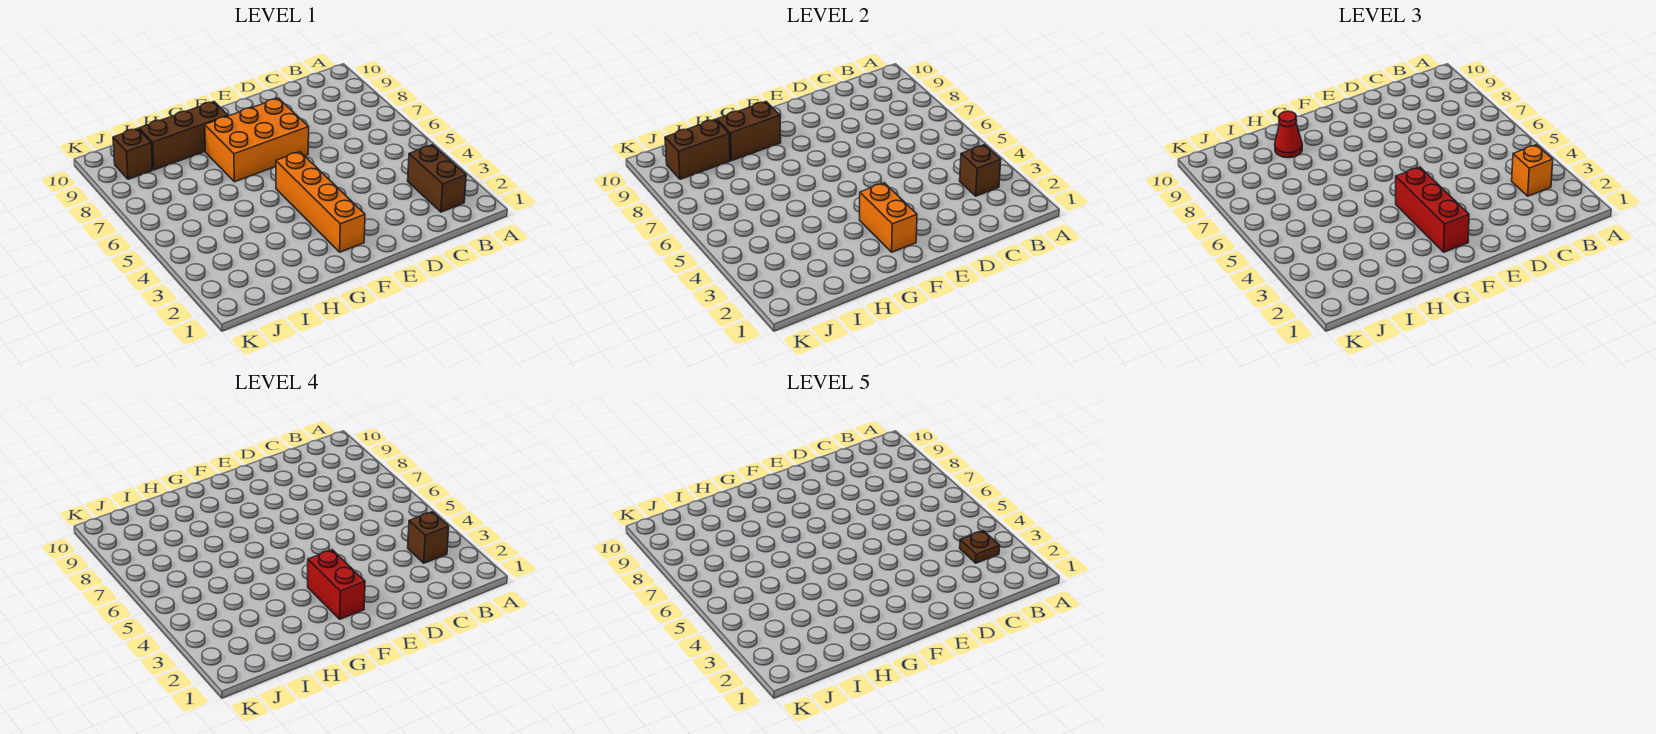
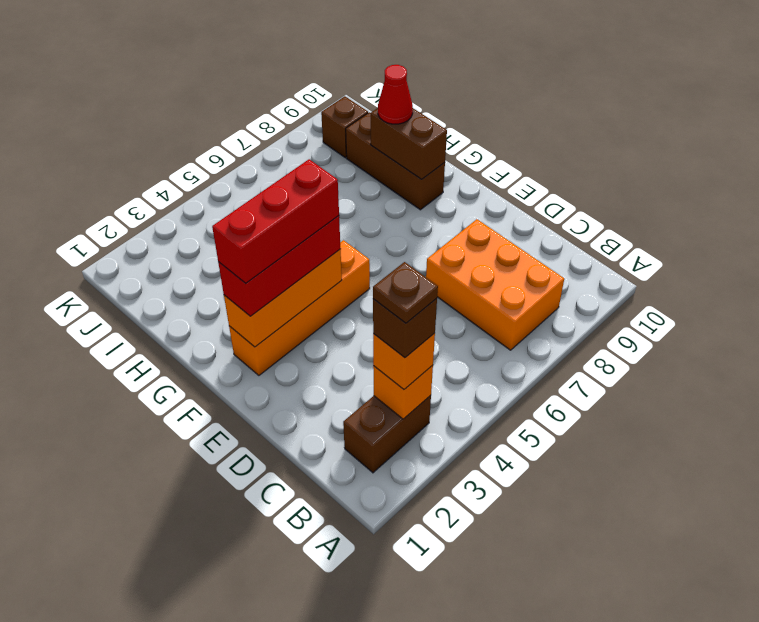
brown 1x1 brick [960,145,1001,196] -> orange 1x1 brick [373,365,433,419]
orange 2x3 brick [205,98,309,182] -> orange 2x3 brick moved to [426,219,564,350]
orange 1x2 brick [860,183,917,252] -> orange 1x3 brick [224,249,342,347]
red 1x2 brick [308,550,365,619] -> red 1x3 brick [212,159,339,283]
brown 1x2 brick [665,119,730,179] -> none

